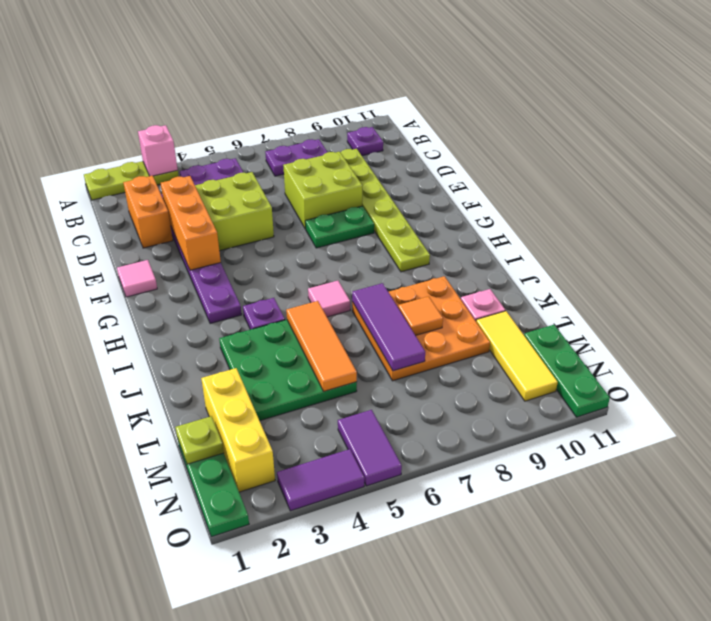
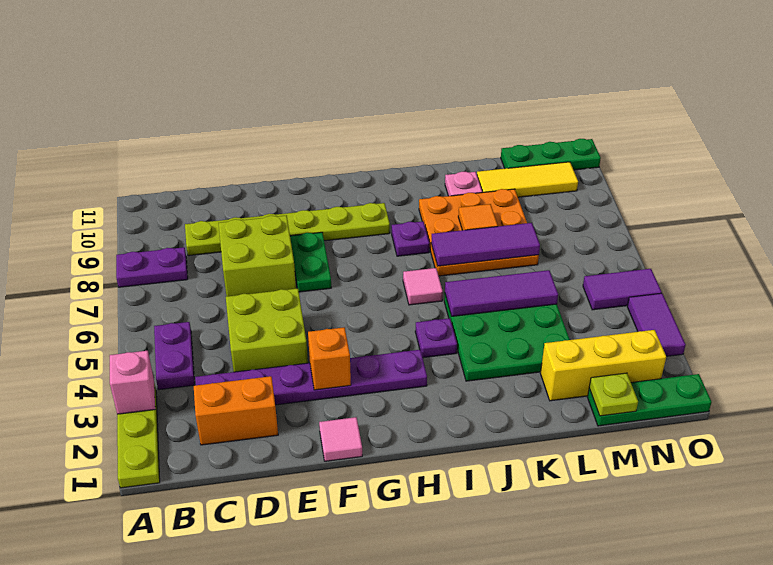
purple 1x2 plate [265,139,327,176] -> purple 1x2 plate turned to [116,247,188,287]
purple 1x1 plate [347,127,383,156] -> purple 1x1 plate moved to [392,221,429,256]
orange 1x3 brick [161,176,221,270] -> orange 1x1 brick [308,327,351,390]
orange 1x3 tile [286,301,357,391] -> purple 1x3 tile [445,270,558,316]

